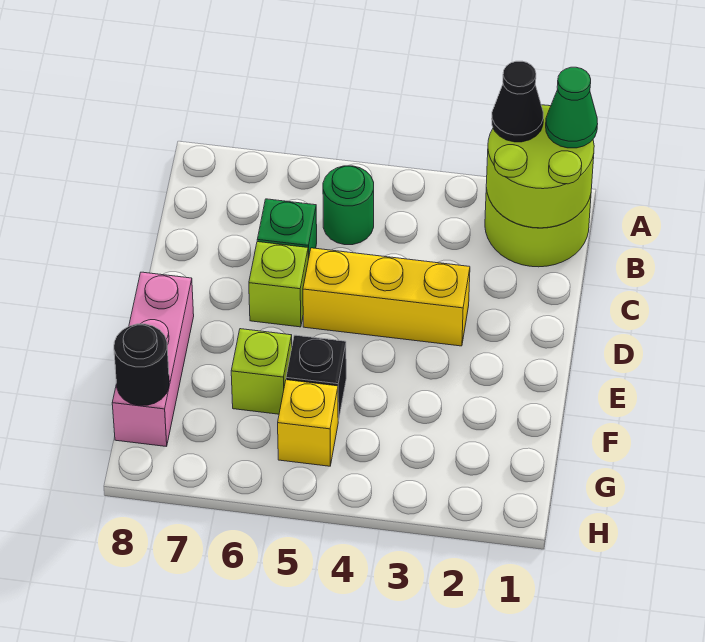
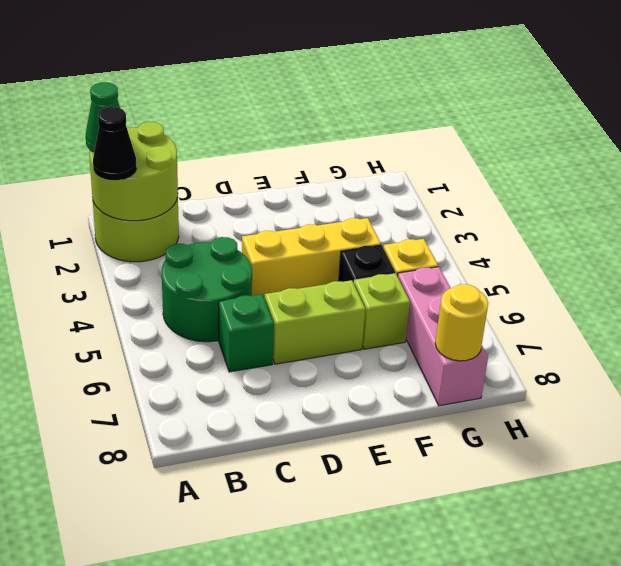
green 1x1 round brick [323,166,374,245] -> green 2x2 round brick [162,237,252,342]
yellow 1x3 brick [303,248,470,346] -> yellow 1x3 brick turned to [242,218,381,299]
lime 1x1 brick [249,242,308,327] -> lime 1x2 brick [265,280,365,364]
pink 1x3 brick [112,272,194,447] -> pink 1x3 brick turned to [398,267,488,406]
black 1x1 round brick [114,324,169,406] -> yellow 1x1 round brick [435,284,488,361]

